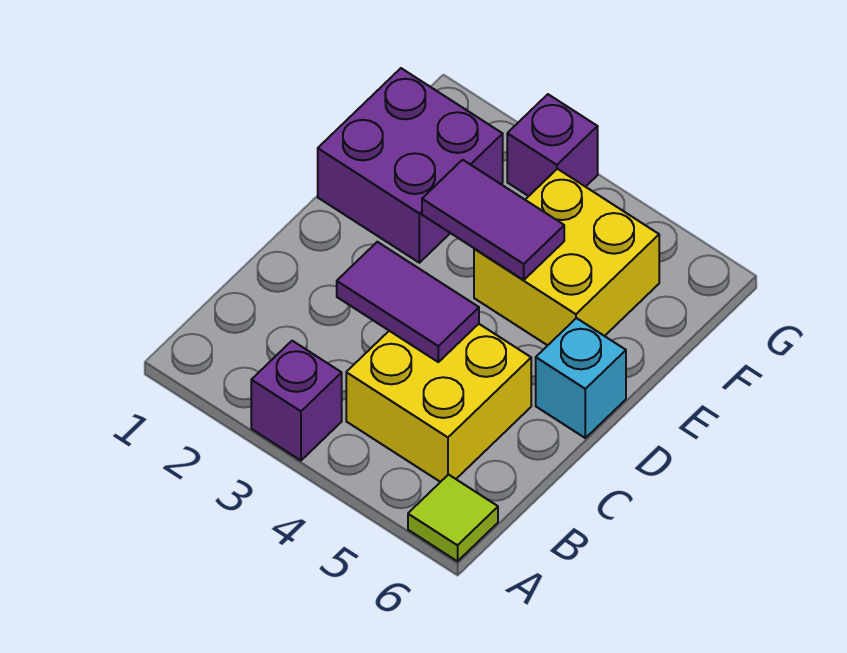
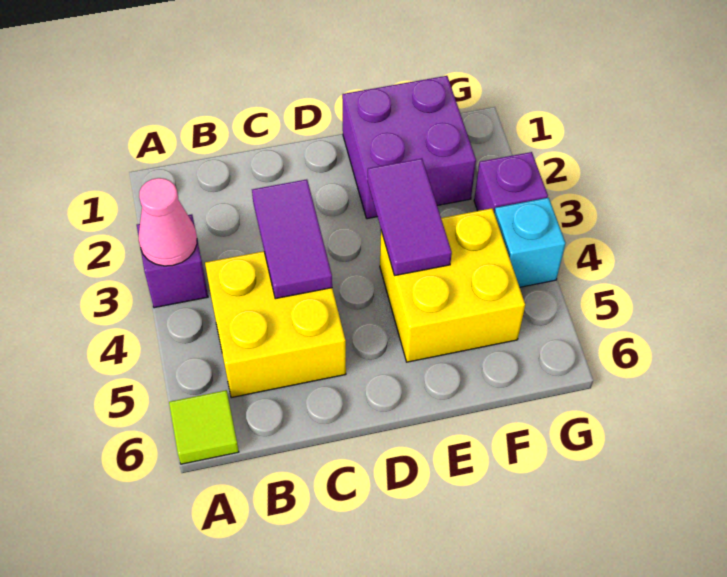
none -> pink 1x1 cone [139,178,197,266]
cyan 1x1 brick [536,318,626,438] -> cyan 1x1 brick moved to [494,198,565,287]

